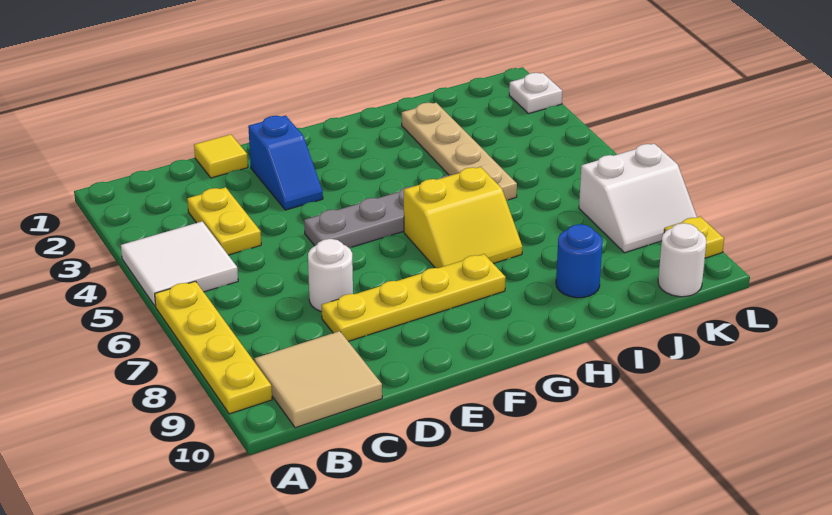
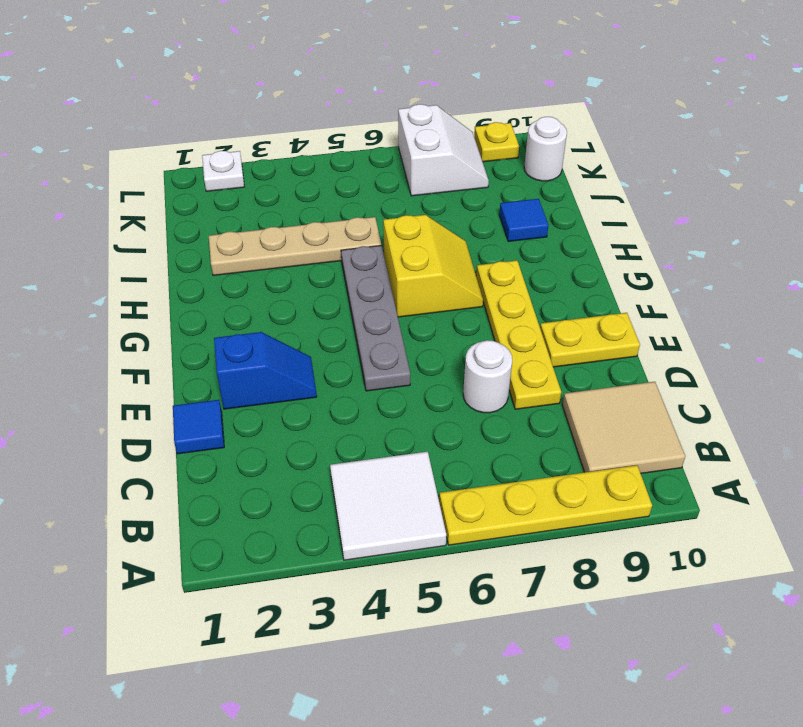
yellow 1x2 plate [187,187,261,255] -> yellow 1x2 plate moved to [540,313,640,367]
yellow 1x1 tile [194,134,248,178] -> blue 1x1 tile [173,400,224,454]
blue 1x1 round brick [556,224,602,298] -> blue 1x1 tile [499,199,549,242]

